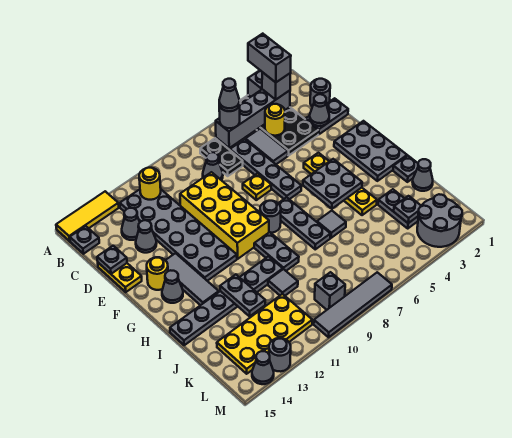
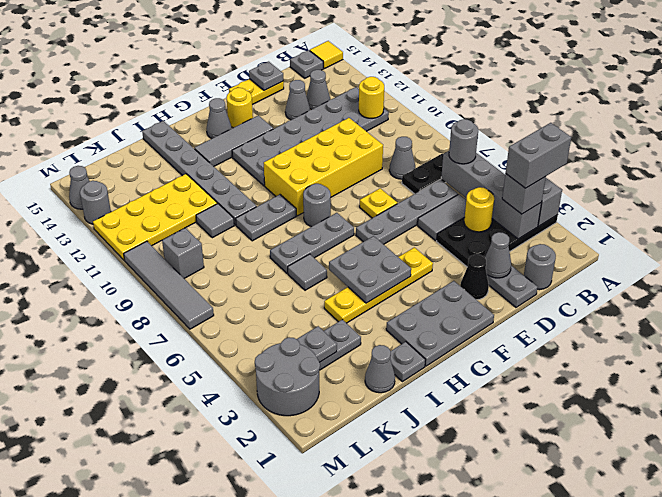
yellow 1x3 tile [56,191,119,241] -> yellow 1x1 tile [310,41,343,69]
grey 1x1 cone [219,79,240,111] -> none
none -> black 1x1 cone [460,254,489,300]
grey 1x2 plate [220,274,265,316] -> none
yellow 2x4 plate [217,294,312,374] -> yellow 2x4 plate turned to [93,174,217,260]

